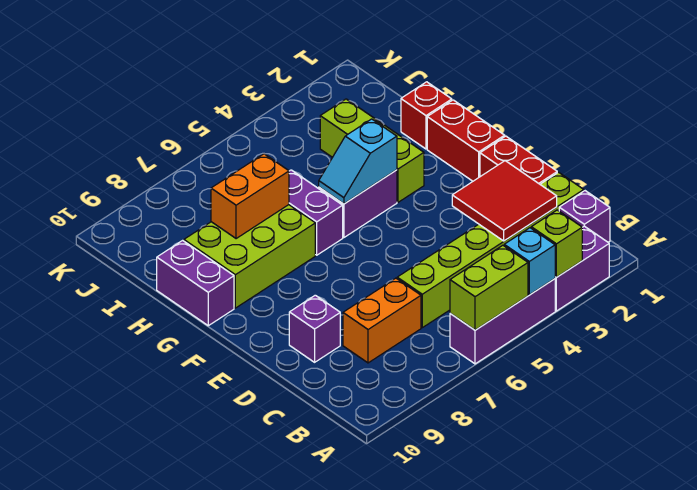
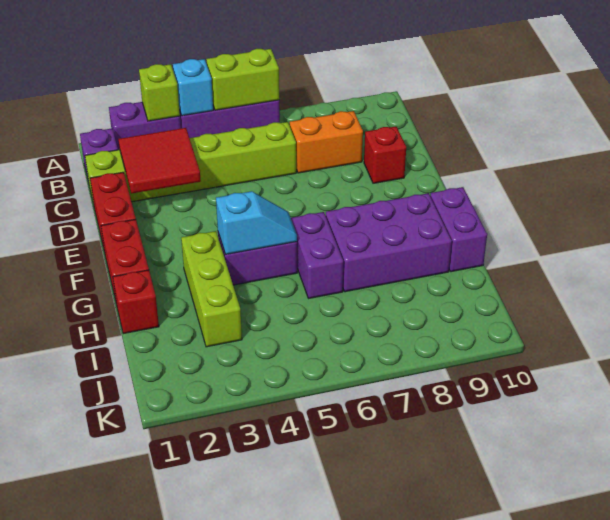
purple 1x1 brick [289,295,340,362] -> red 1x1 brick [364,127,406,183]
lime 2x3 brick [184,205,315,308] -> purple 2x3 brick [326,193,452,292]
orange 1x2 brick [211,154,289,239] -> none

